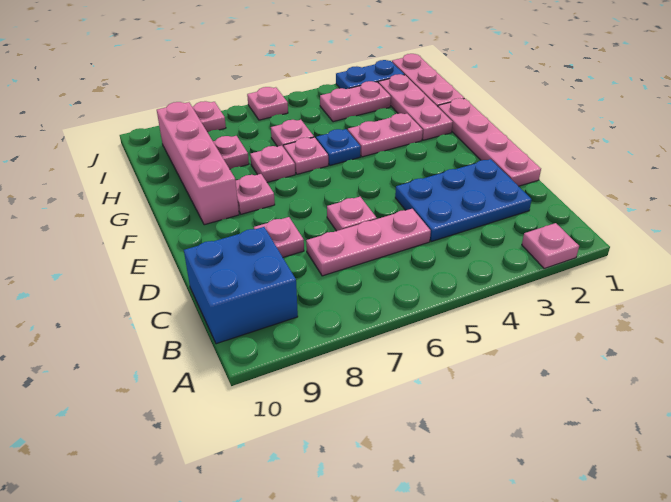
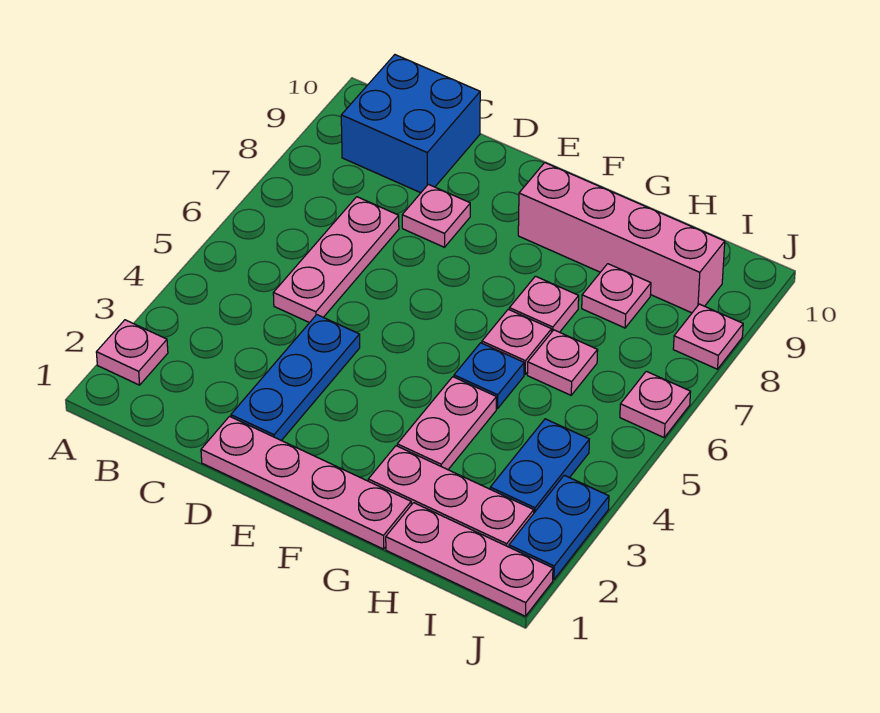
blue 2x3 plate [395,159,532,242] -> blue 1x3 plate [231,315,360,441]
pink 1x1 plate [327,197,377,231] -> none
pink 1x1 plate [236,174,275,214] -> none
pink 1x2 plate [320,81,391,122] -> blue 1x2 plate [490,419,589,513]

